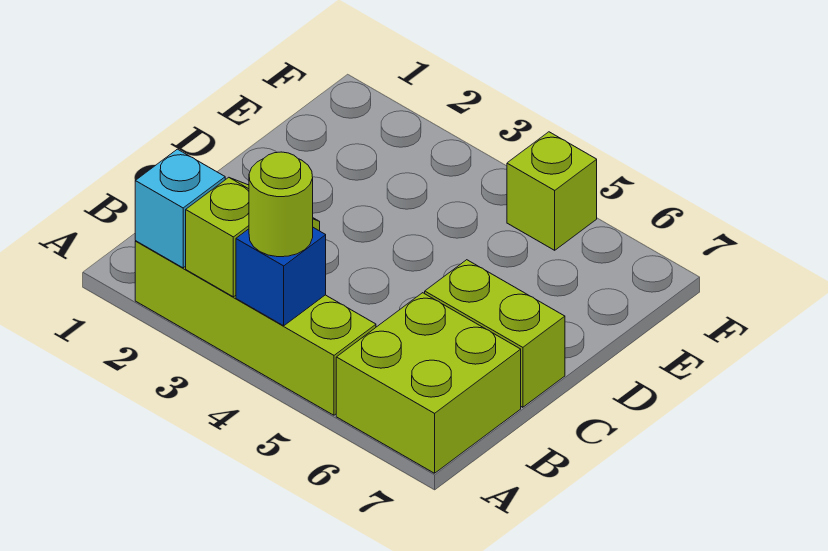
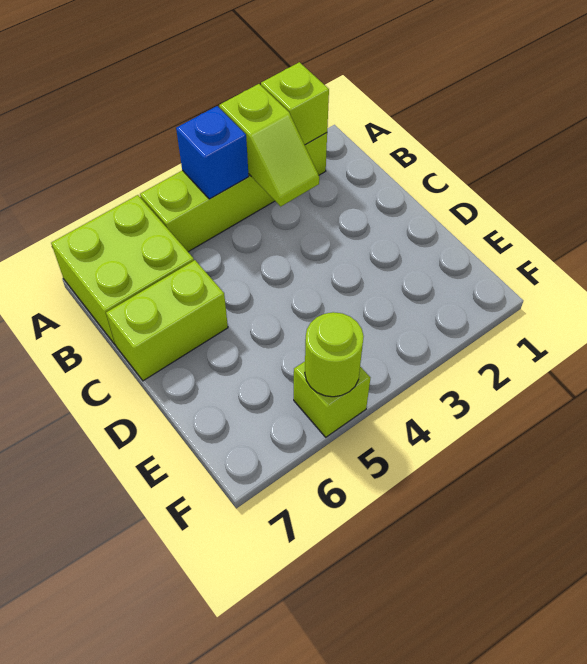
cyan 1x1 brick [135,149,225,268] -> lime 1x1 brick [261,62,329,145]
lime 1x1 round brick [249,152,313,257] -> lime 1x1 round brick moved to [305,312,364,397]

